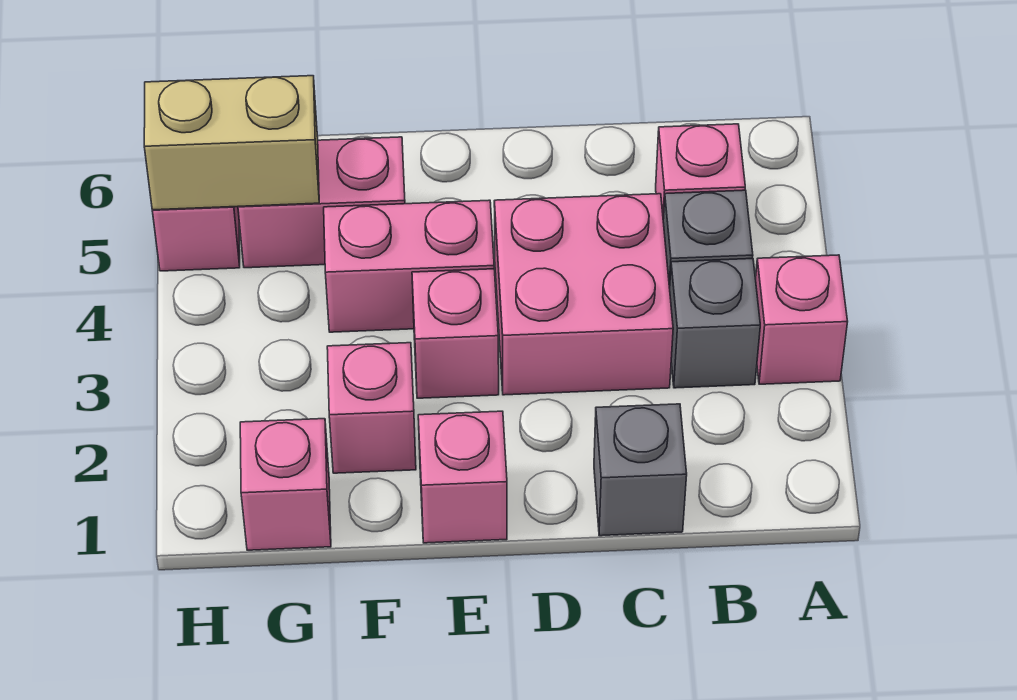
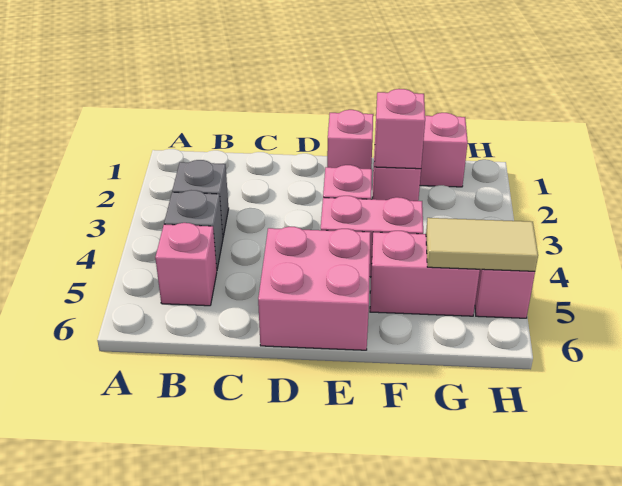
pink 1x1 brick [756,255,848,384] -> pink 1x1 brick moved to [374,89,425,169]
grey 1x1 brick [594,404,687,536] -> none
pink 2x2 brick [494,194,673,395] -> pink 2x2 brick moved to [258,227,371,350]
tan 1x2 brick [144,76,319,210] -> tan 1x2 tile [426,218,538,271]

